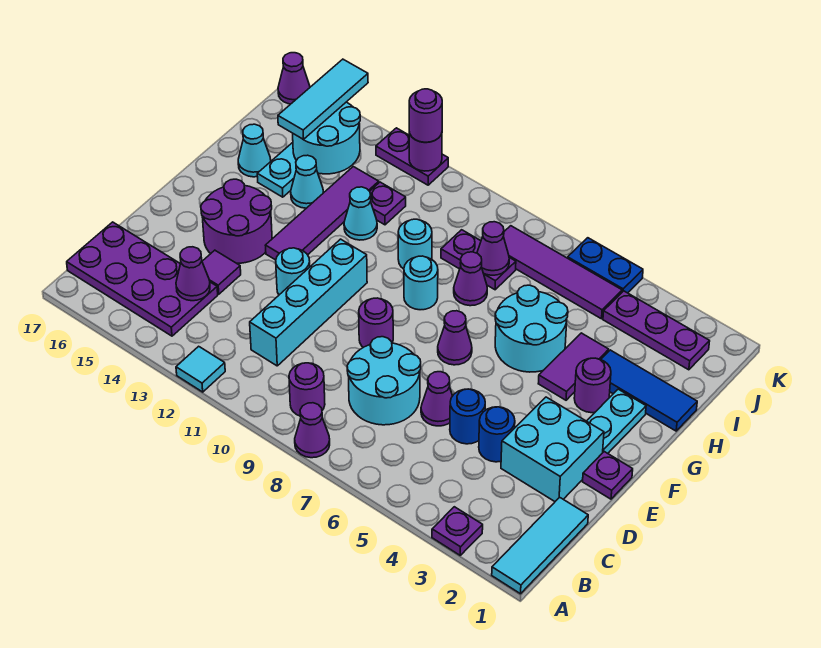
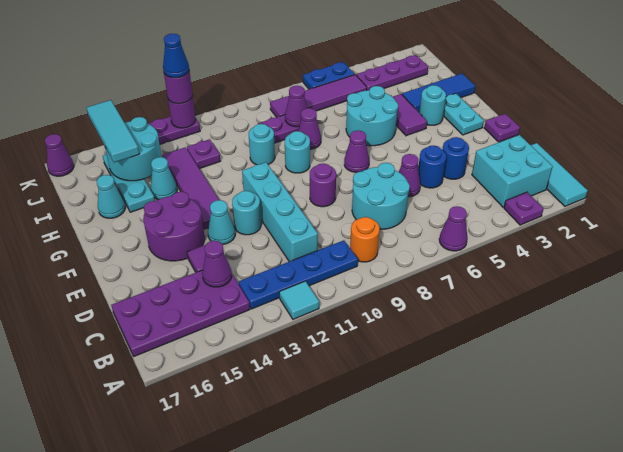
purple 1x1 cone [295,403,330,458] -> purple 1x1 cone moved to [439,206,468,251]
purple 1x1 round brick [289,363,325,416] -> orange 1x1 round brick [350,217,380,262]
none -> blue 1x4 plate [239,240,358,309]
cyan 2x2 brick [501,397,604,501] -> cyan 2x2 brick moved to [472,135,553,207]
purple 1x1 round brick [574,358,611,413] -> cyan 1x1 round brick [419,85,446,125]
cyan 1x1 cone [344,187,377,240] -> cyan 1x1 cone moved to [208,200,235,244]
none -> blue 1x1 cone [163,34,189,78]

